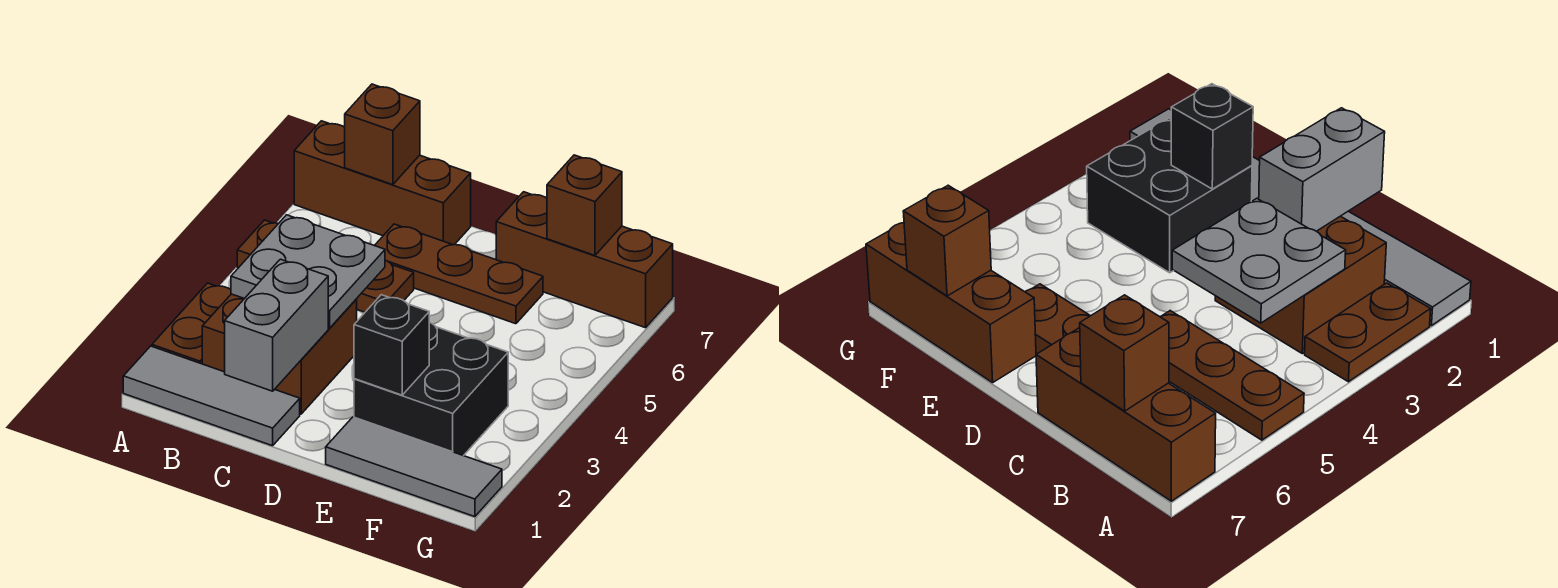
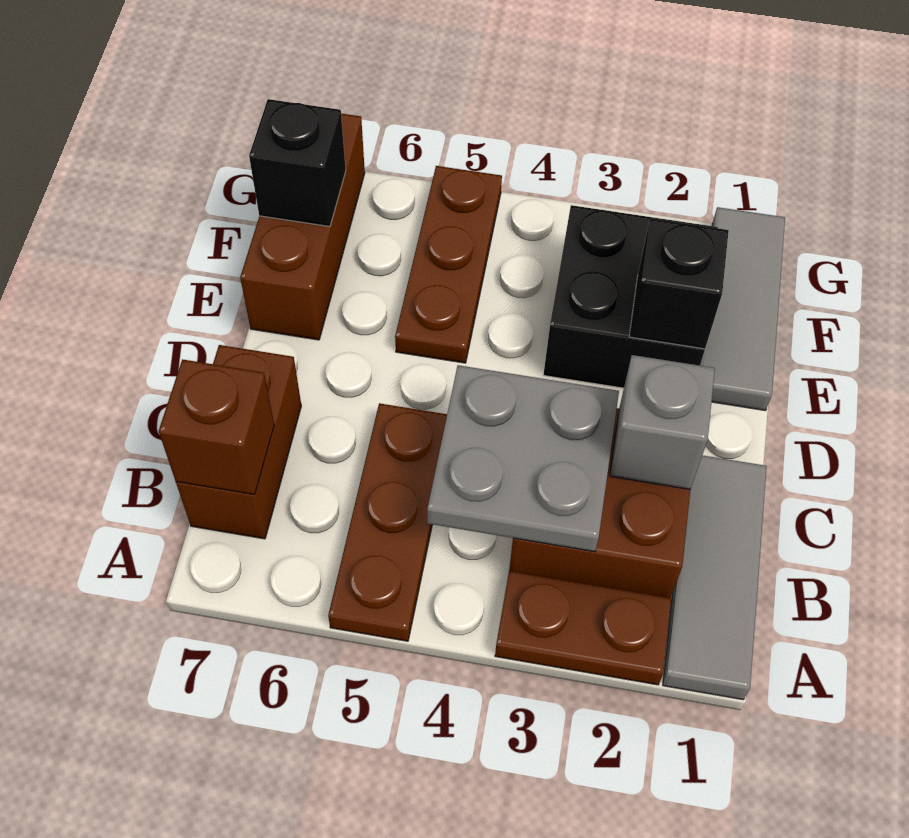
brown 1x3 brick [294,121,471,245] -> brown 1x2 brick [176,345,301,539]
grey 1x2 brick [225,259,328,391] -> grey 1x1 brick [610,355,715,489]
brown 1x3 plate [374,224,543,324] -> brown 1x3 plate moved to [395,166,502,363]
brown 1x1 brick [547,155,622,255] -> black 1x1 brick [249,99,346,227]

